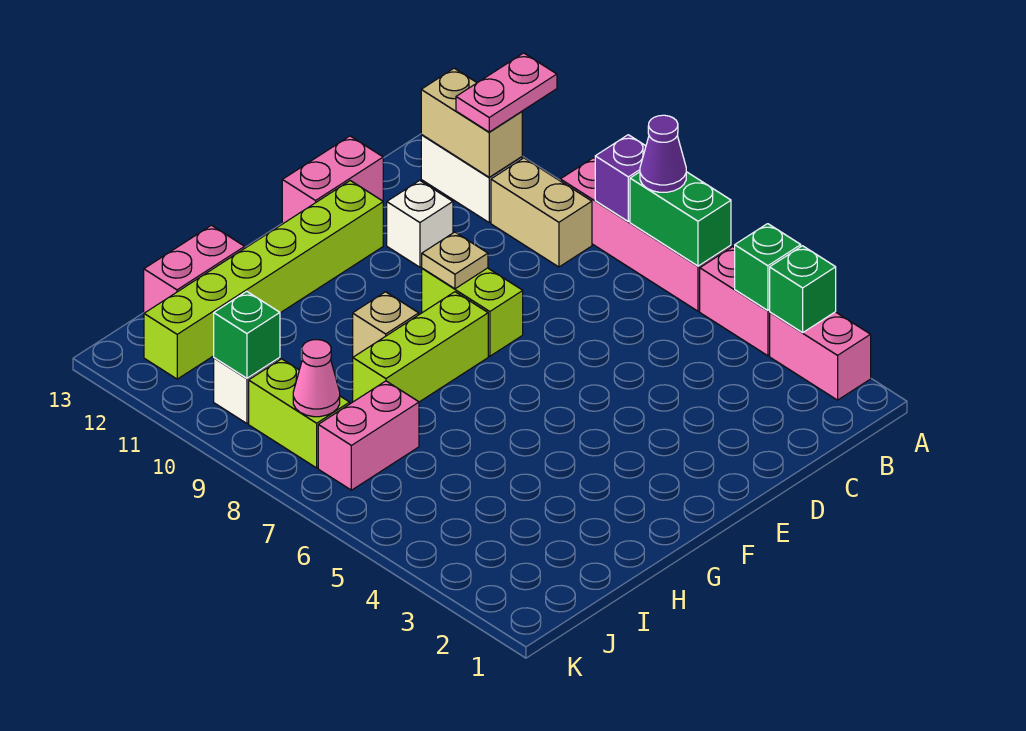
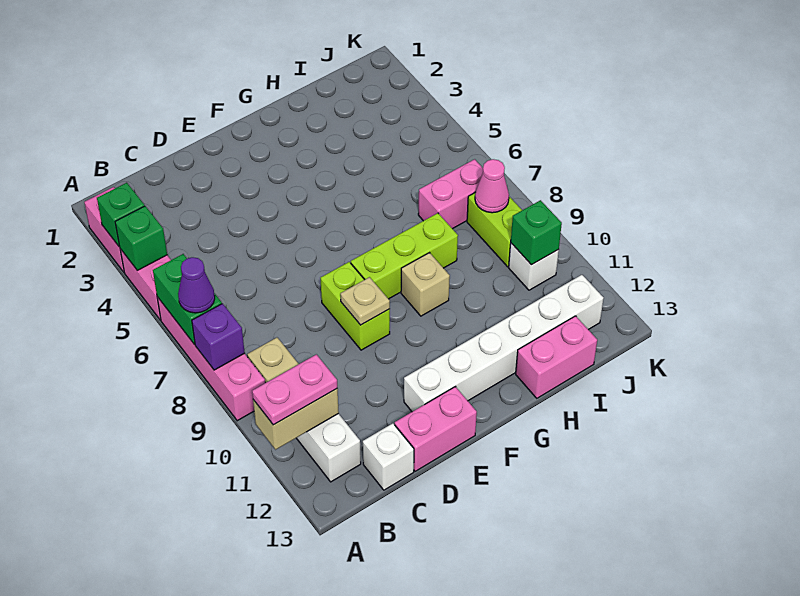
tan 1x2 brick [421,68,522,177] -> tan 1x2 brick turned to [253,389,339,450]
white 1x1 brick [387,180,453,267] -> white 1x1 brick moved to [363,423,414,490]
lime 1x6 brick [144,181,383,379] -> white 1x6 brick [404,275,604,412]

